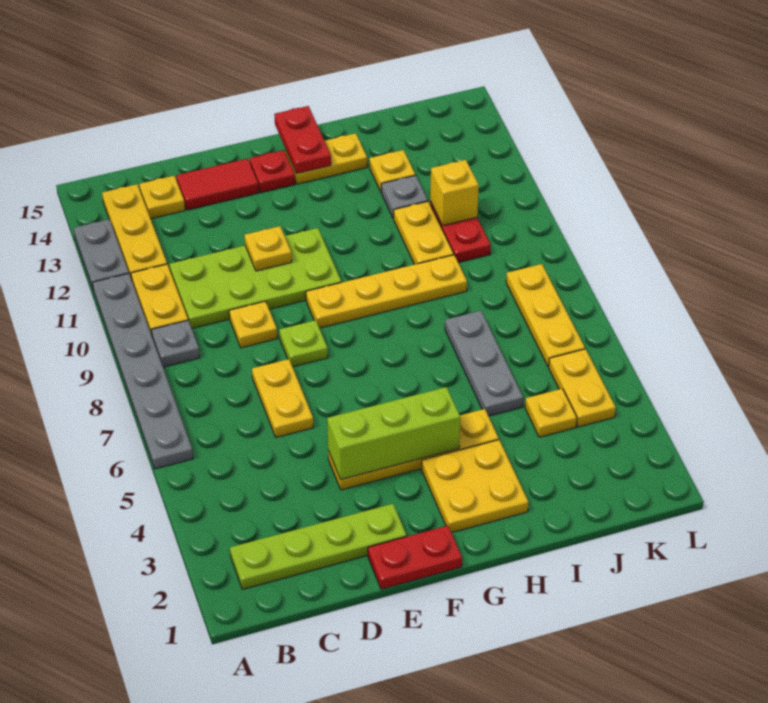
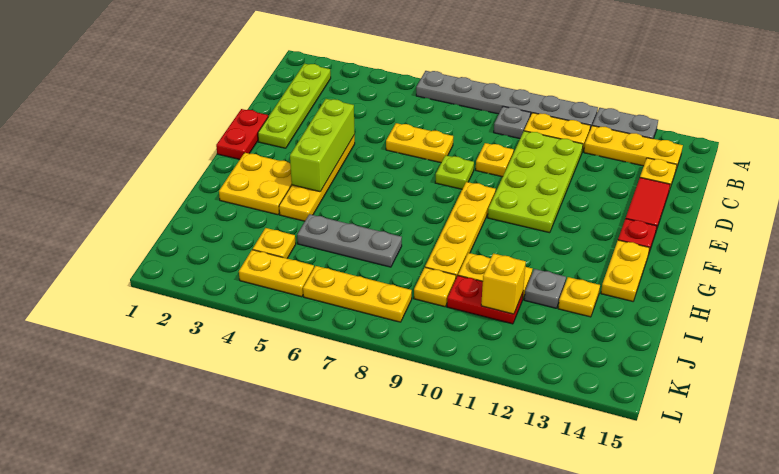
yellow 1x1 plate [245,226,292,271] -> yellow 1x1 plate moved to [414,267,456,307]
red 1x2 plate [274,106,331,173] -> none

